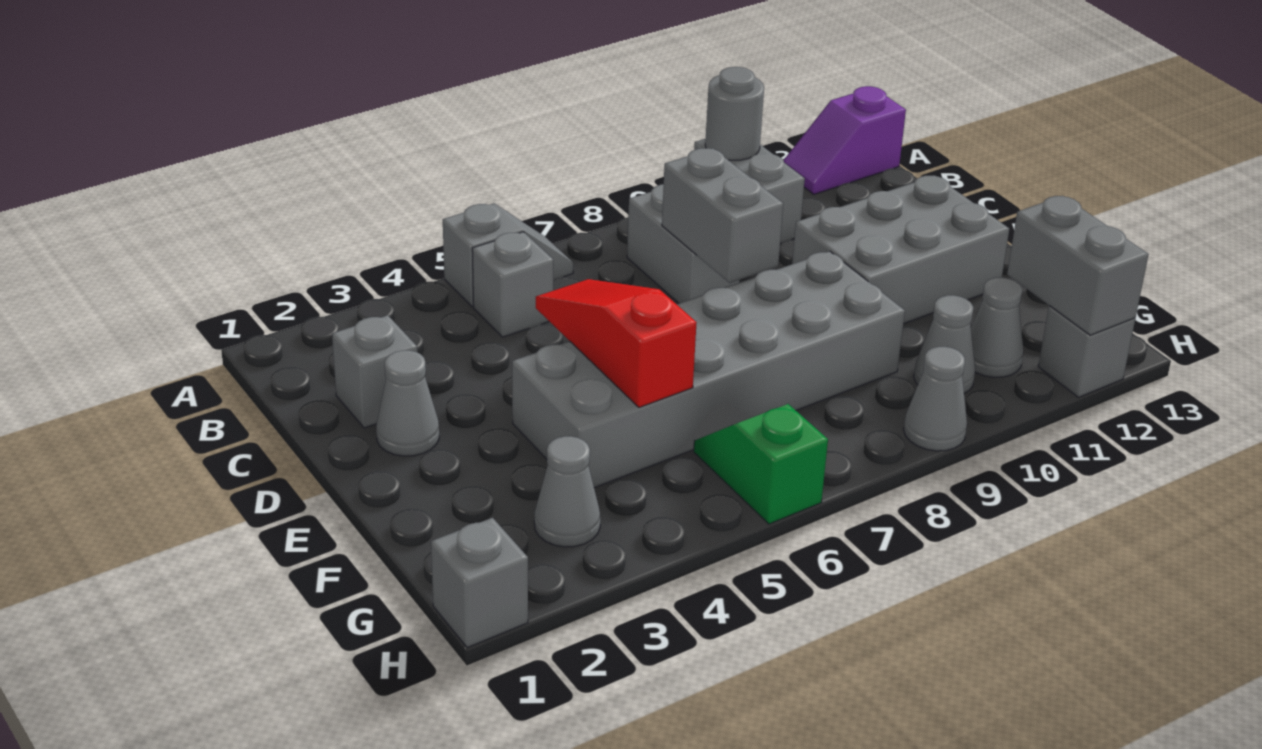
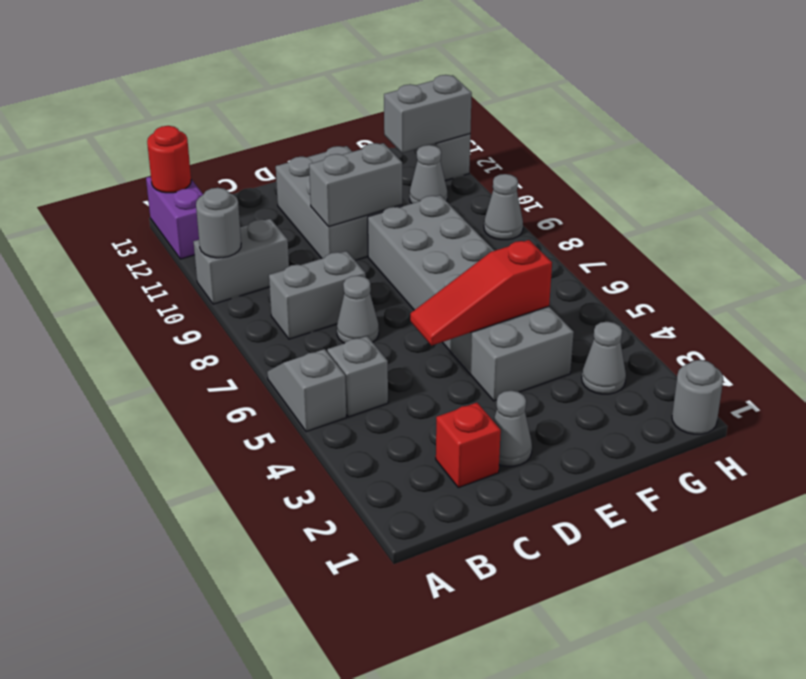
purple 1x2 slope [783,86,906,194] -> purple 1x2 brick [146,177,203,259]
none -> red 1x1 round brick [147,126,191,193]
grey 1x1 brick [332,315,417,428] -> red 1x1 brick [436,403,501,488]
grey 1x2 brick [662,148,783,283] -> grey 1x2 brick moved to [309,143,402,227]
green 1x2 slope [694,404,828,524] -> none
grey 1x1 cone [914,295,975,393] -> grey 1x1 cone moved to [337,276,379,343]
grey 1x1 brick [431,518,528,648] -> grey 1x1 round brick [672,360,723,434]

